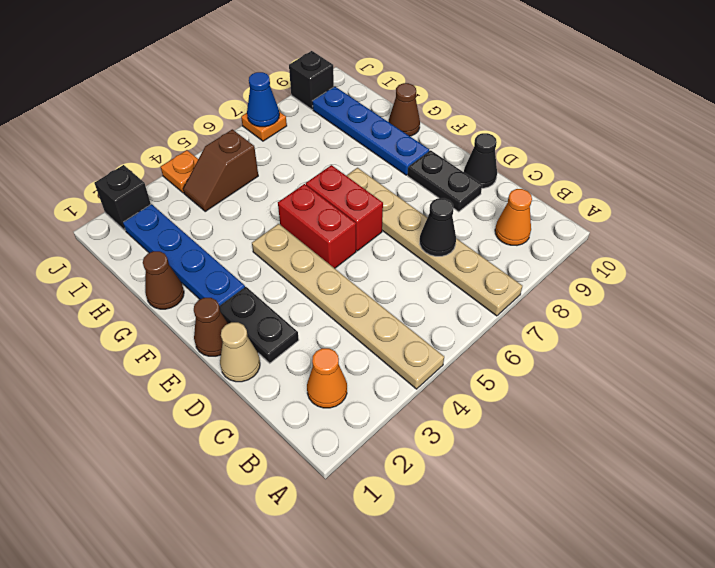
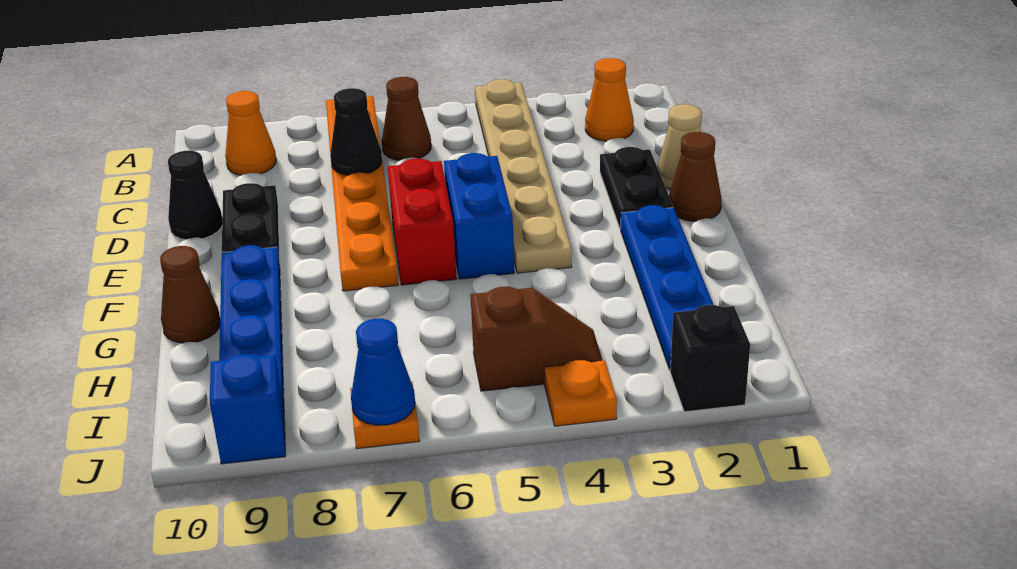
tan 1x6 plate [346,168,522,316] -> orange 1x6 plate [326,96,398,291]
red 1x2 brick [278,184,356,268] -> blue 1x2 brick [444,153,514,279]
brown 1x1 cone [143,251,184,309] -> brown 1x1 cone moved to [382,77,431,161]
black 1x1 brick [289,51,334,109] -> blue 1x1 brick [210,354,286,464]

